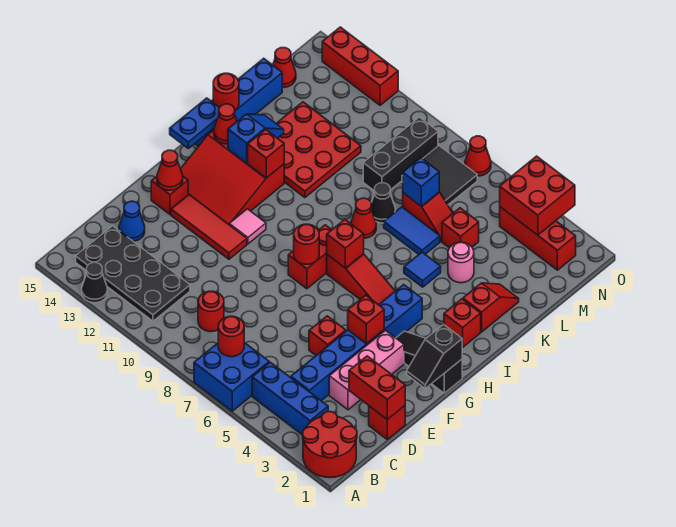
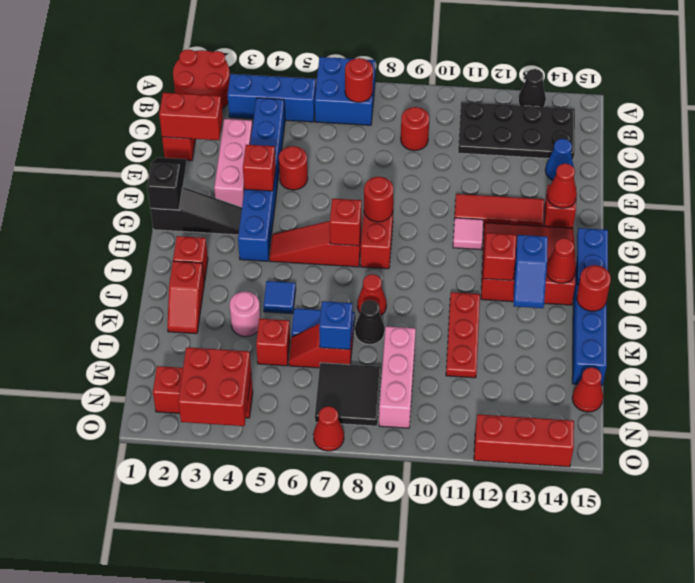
red 1x1 brick [309,316,346,355] -> red 1x1 round brick [279,146,308,190]
red 3x3 plate [276,102,361,198] -> red 1x3 plate [446,292,480,378]
black 1x3 brick [363,117,438,191] -> pink 1x3 brick [379,326,416,428]

